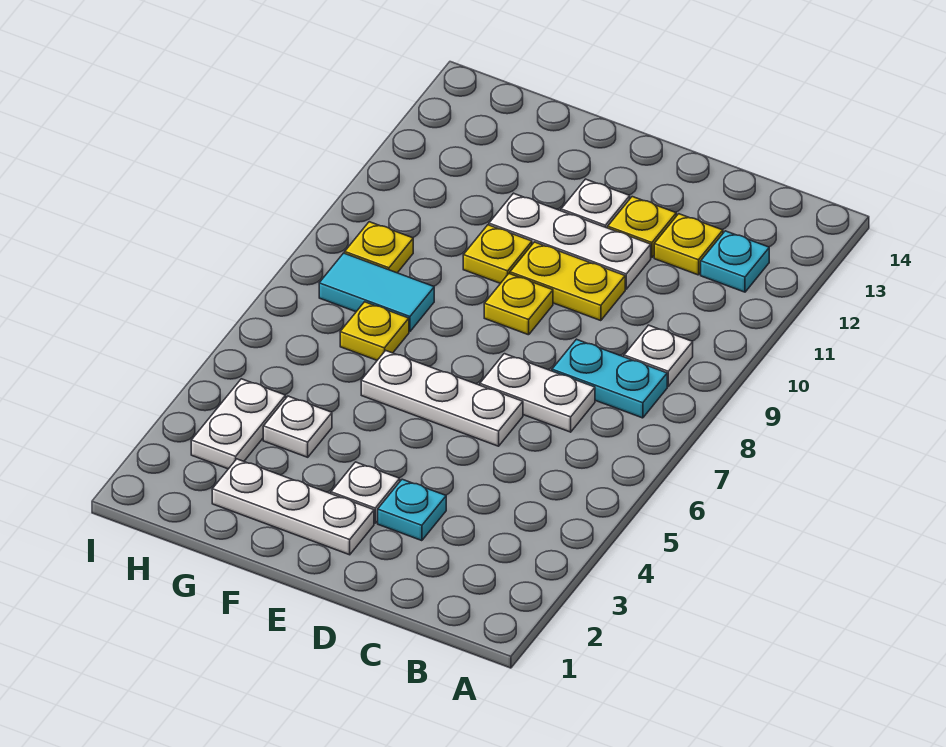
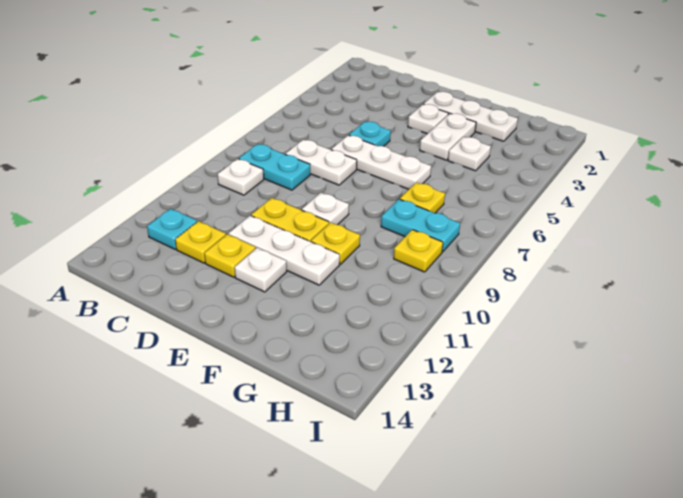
cyan 1x1 plate [378,479,446,541] -> cyan 1x1 plate moved to [349,121,391,146]
yellow 1x1 plate [484,274,553,335] -> white 1x1 plate [302,193,349,225]
cyan 1x2 tile [319,253,434,332] -> cyan 1x2 plate [381,199,460,252]
white 1x2 plate [191,379,286,469] -> white 1x2 plate moved to [420,113,476,160]

